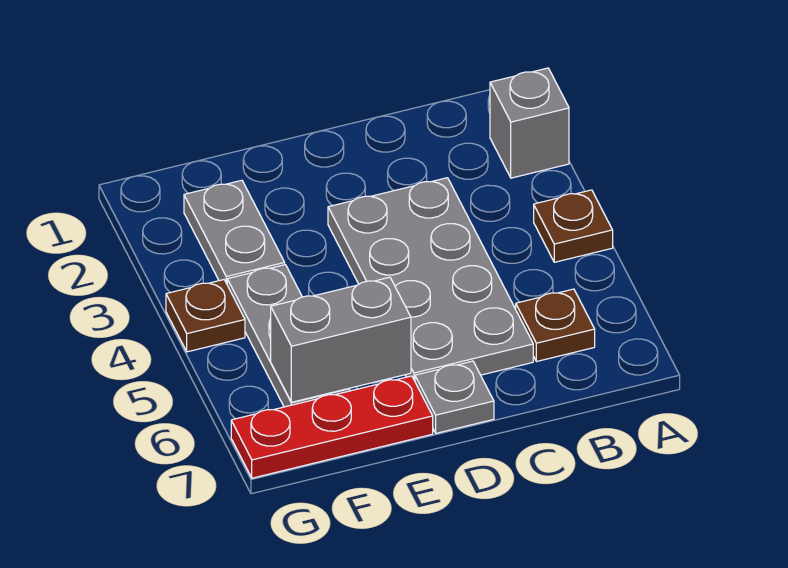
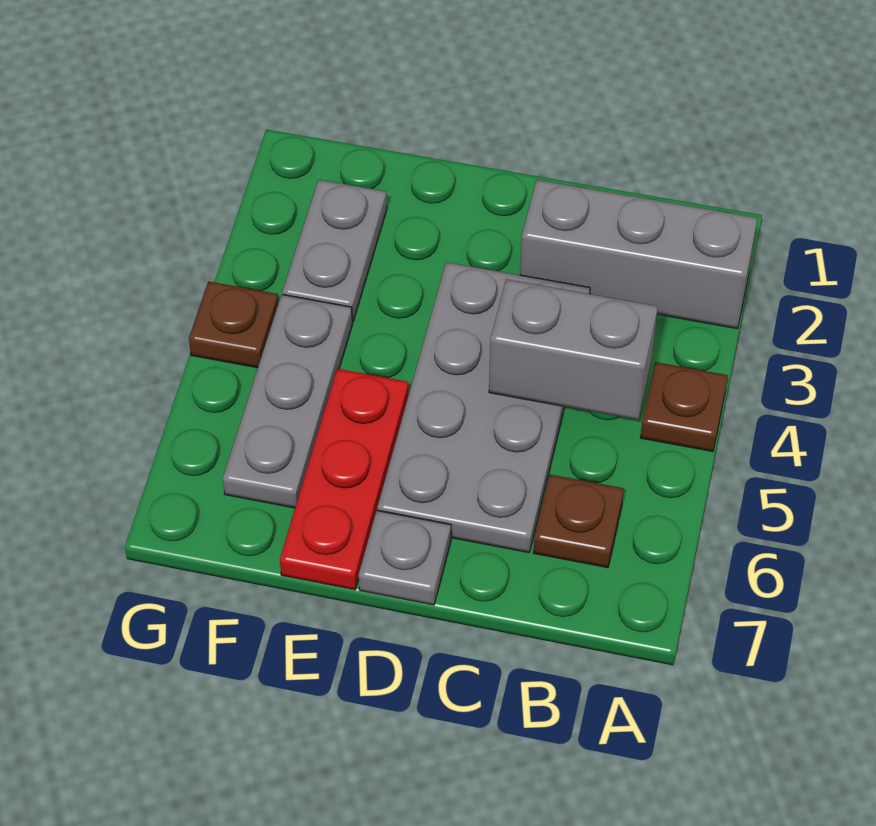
grey 1x1 brick [490,68,569,178] -> grey 1x3 brick [520,180,757,329]
grey 1x2 brick [271,277,411,402] -> grey 1x2 brick moved to [489,279,658,420]
red 1x3 plate [231,376,433,478] -> red 1x3 plate turned to [280,369,409,590]

